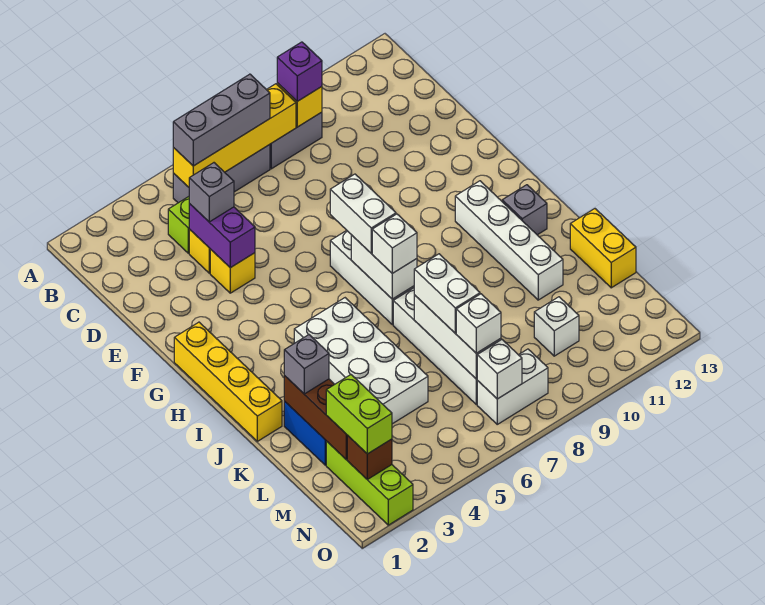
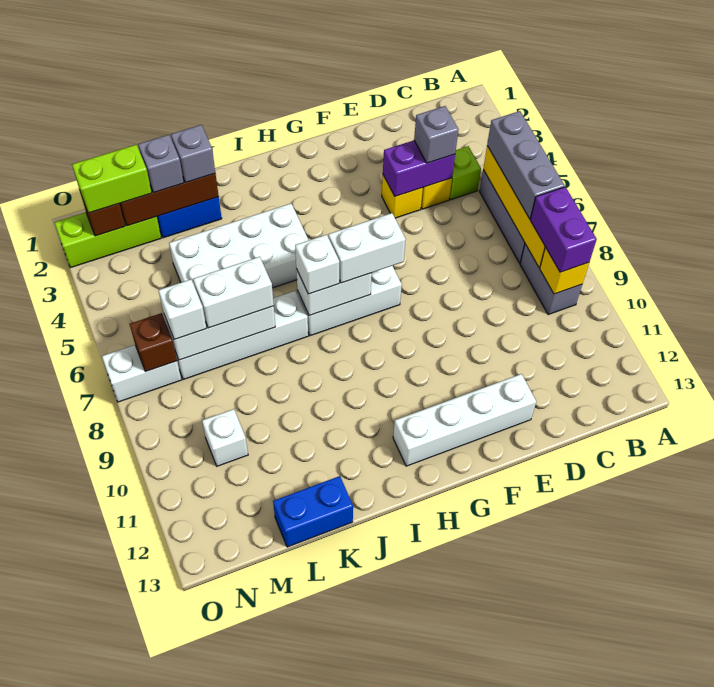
purple 1x1 brick [277,42,322,101] -> purple 1x2 brick [530,187,597,272]
yellow 1x4 brick [174,322,282,441] -> none
white 1x4 brick [455,181,563,300] -> white 1x4 brick moved to [393,374,536,466]
grey 1x1 brick [502,185,547,235] -> grey 1x1 brick moved to [138,135,184,193]
yellow 1x2 brick [570,209,636,288] -> blue 1x2 brick [273,476,353,547]
white 1x2 brick [477,349,548,424] -> white 1x2 brick turned to [102,345,181,402]
white 1x1 brick [477,339,522,399] -> brown 1x1 brick [130,313,177,372]

